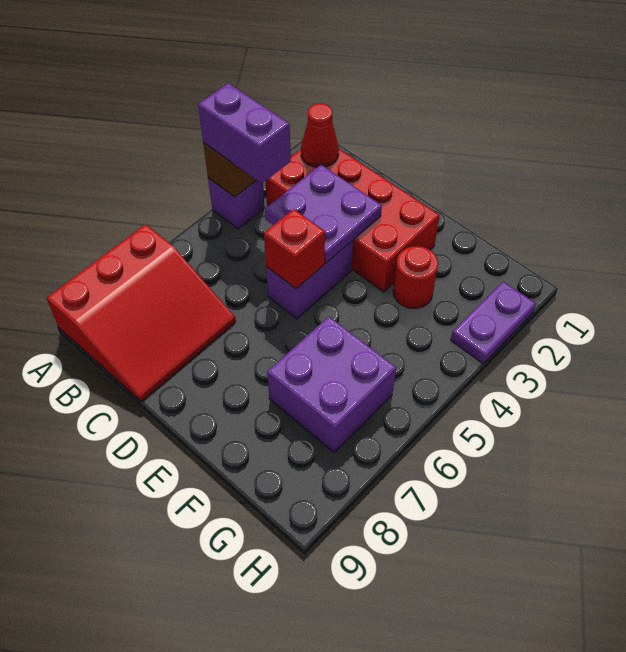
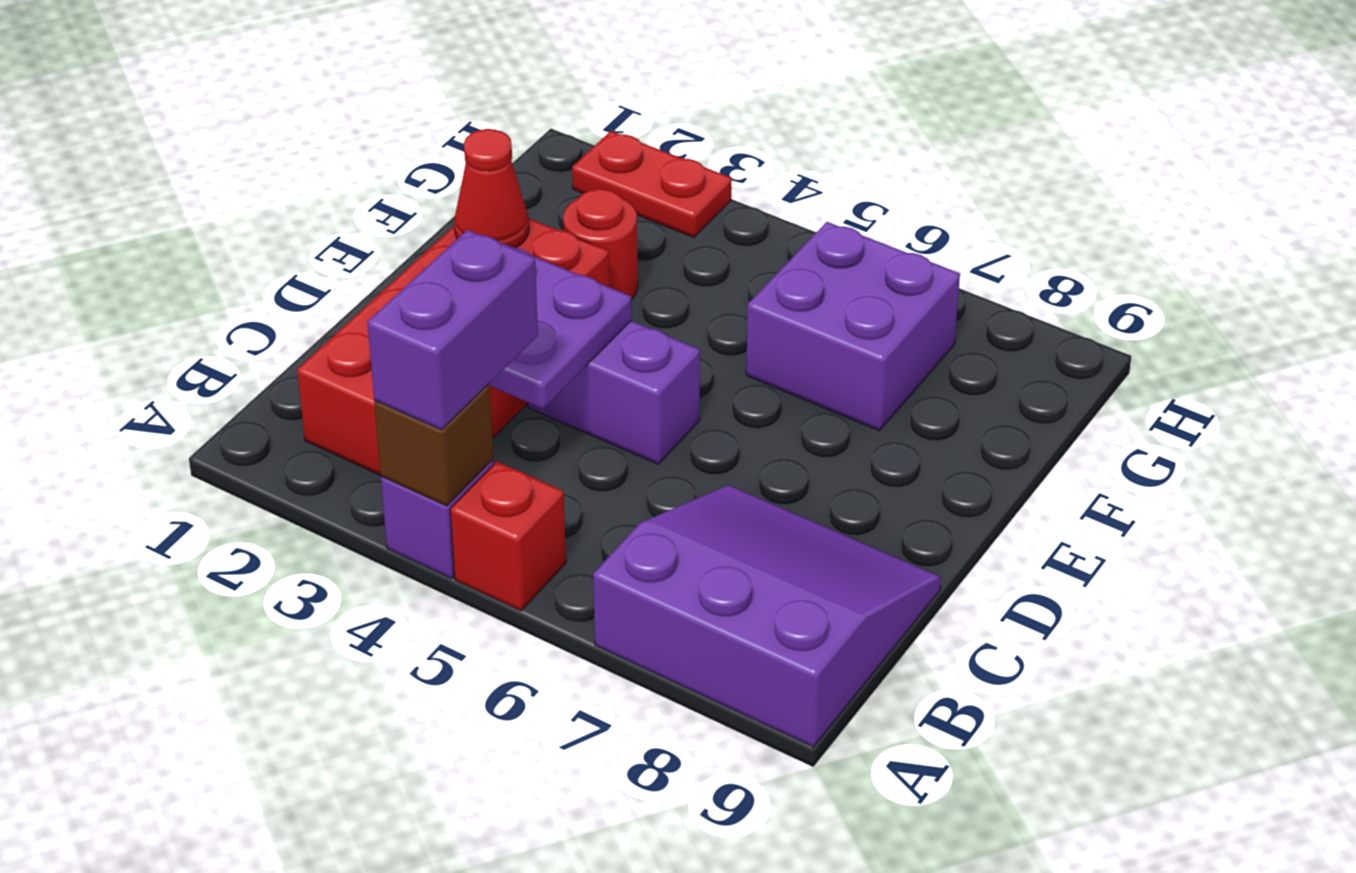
red 3x3 slope [47,224,236,401] -> purple 3x3 slope [593,485,941,747]
red 1x1 cone [301,103,339,167] -> red 1x1 cone moved to [454,129,529,248]
red 1x1 brick [264,209,325,288] -> red 1x1 brick moved to [450,462,566,611]
purple 1x2 plate [451,282,536,364] -> red 1x2 plate [572,131,732,237]

